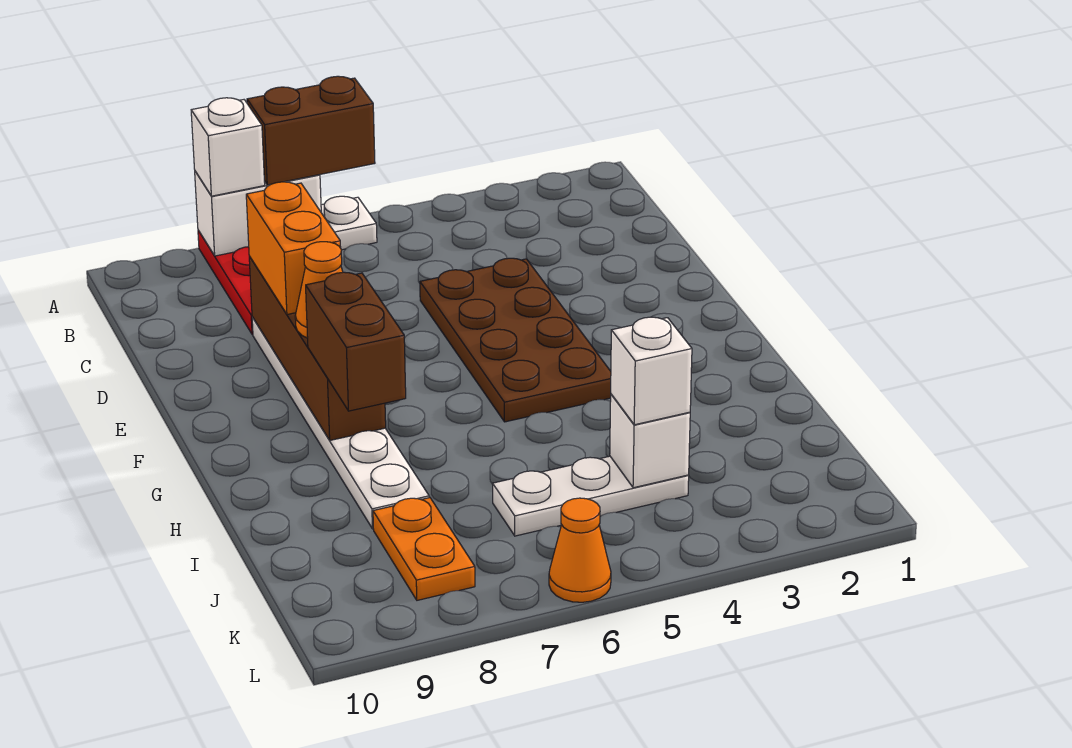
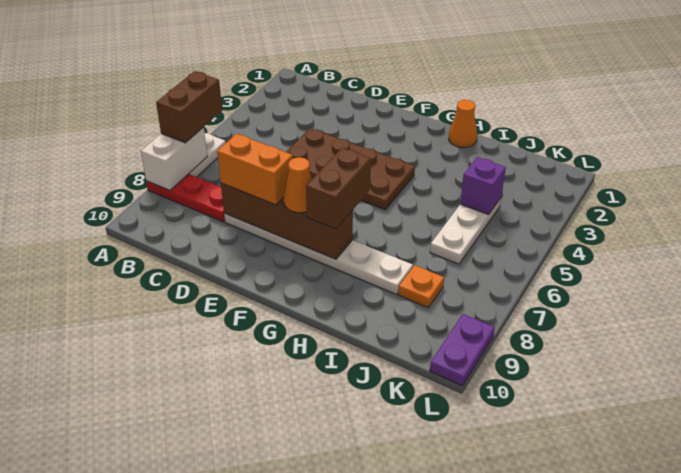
white 1x1 brick [191,98,265,196] -> none
brown 1x2 brick [306,272,406,411] -> brown 1x2 brick turned to [306,148,371,229]
white 1x1 brick [610,394,690,488] -> purple 1x1 brick [460,157,506,215]
white 1x1 brick [611,317,692,425] -> none
orange 1x2 plate [373,498,475,600] -> orange 1x1 plate [398,265,444,308]
orange 1x1 cone [549,498,611,602] -> orange 1x1 cone moved to [449,100,477,148]
none -> purple 1x2 plate [430,314,495,386]

